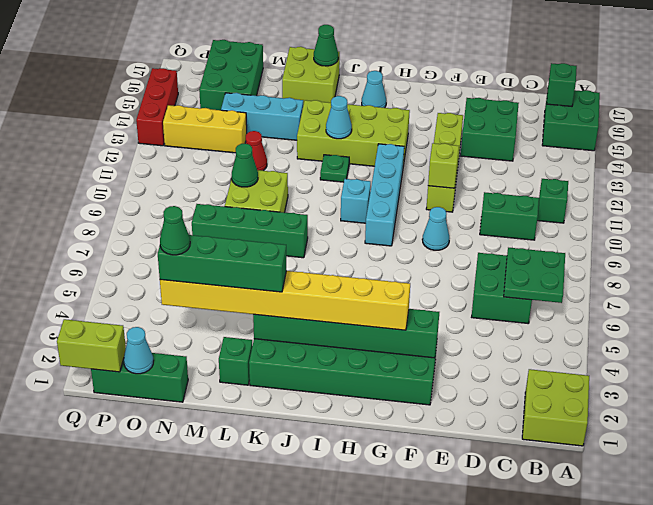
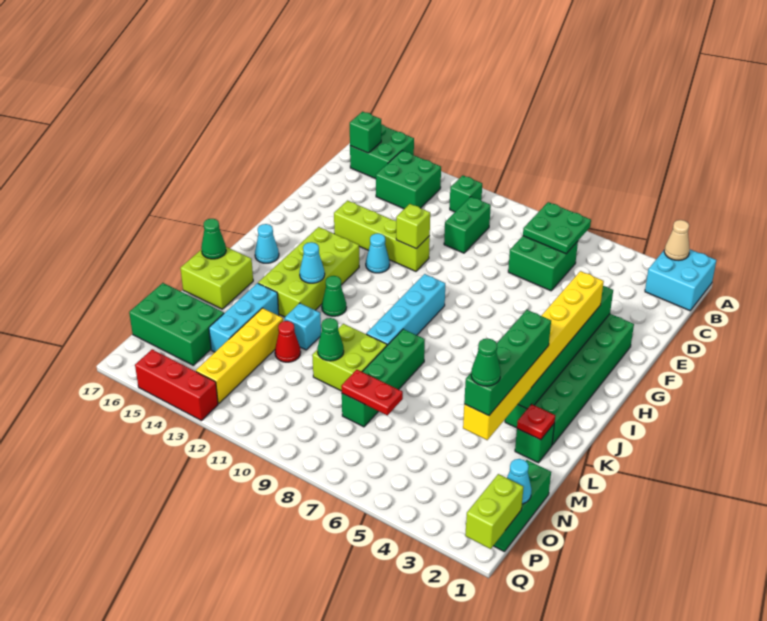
lime 2x2 brick [522,369,589,446] -> cyan 2x2 brick [645,249,716,311]
none -> tan 1x1 cone [664,220,690,260]
green 2x2 brick [461,98,519,161] -> green 2x2 brick moved to [376,151,441,209]
cyan 1x1 cone [422,207,449,250] -> cyan 1x1 cone moved to [366,233,390,273]
cyan 1x4 brick [365,144,404,246] -> cyan 1x4 brick turned to [366,274,445,345]
cyan 1x1 brick [341,179,371,223] -> cyan 1x1 brick moved to [285,303,321,350]
green 1x1 plate [320,155,349,182] -> green 1x1 cone [322,276,347,316]
none -> red 1x1 plate [517,404,555,440]
none -> red 1x2 plate [341,370,403,416]
yellow 1x3 brick [163,105,247,153] -> yellow 1x4 brick [196,308,283,404]

